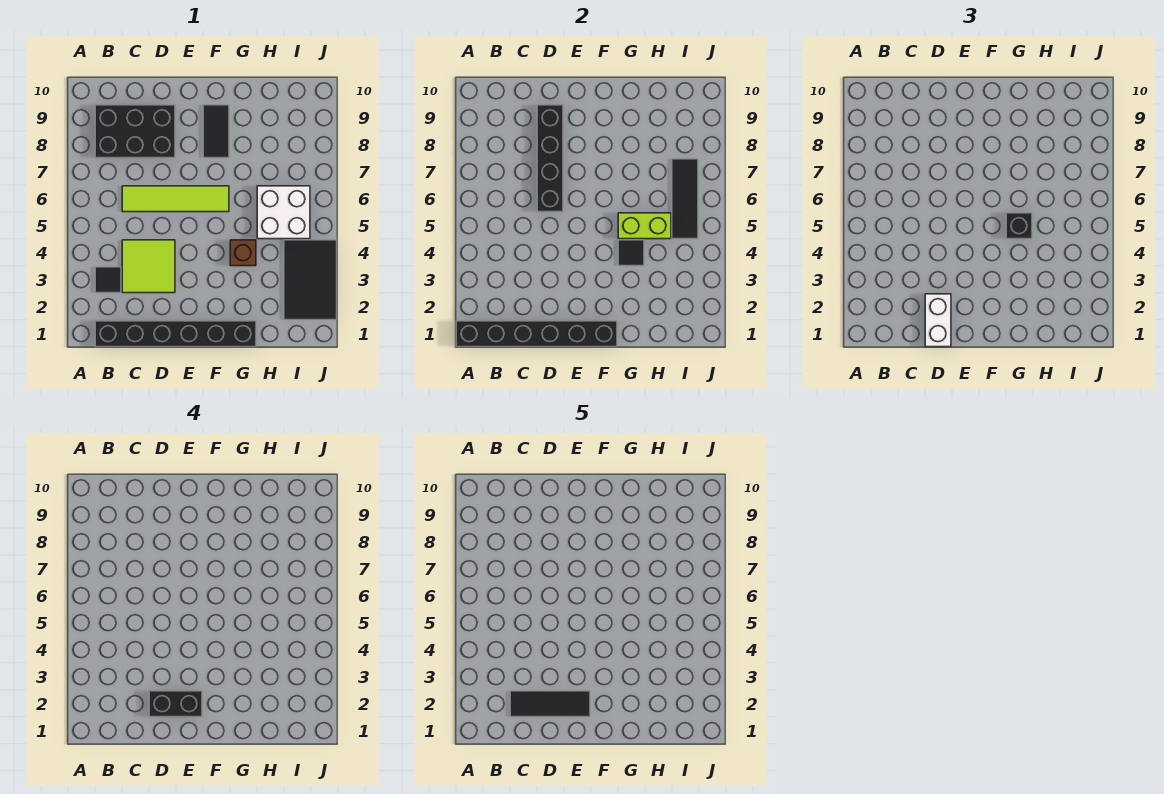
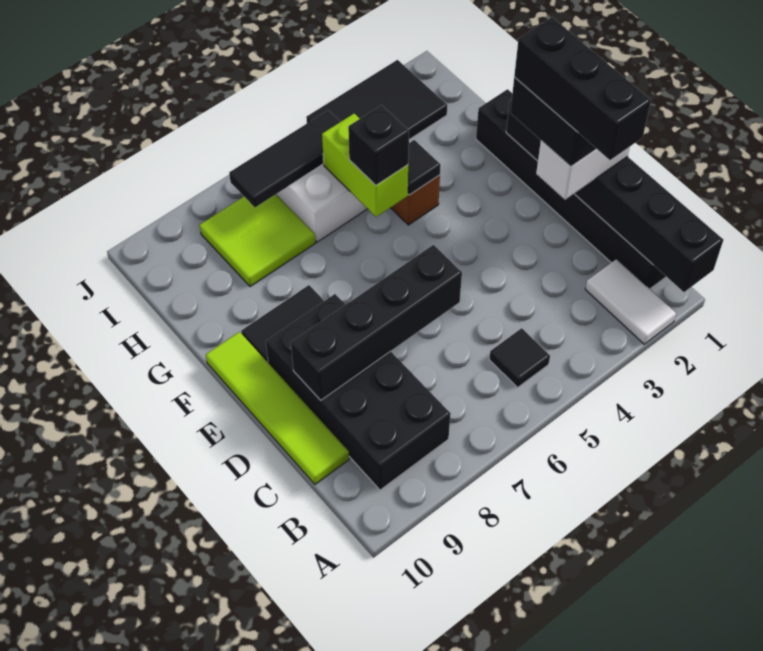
none -> white 1x2 tile [585,259,676,344]
black 1x1 tile [95,267,121,293] -> black 1x1 tile moved to [489,328,550,387]
black 2x3 brick [95,105,175,158] -> black 2x4 brick [266,294,451,490]
black 1x3 tile [510,691,590,717] -> black 1x3 brick [514,17,651,160]
lime 2x2 tile [122,240,175,293] -> lime 2x2 tile moved to [200,195,316,287]
lime 1x4 tile [122,186,229,212] -> lime 1x4 tile moved to [206,332,349,484]

